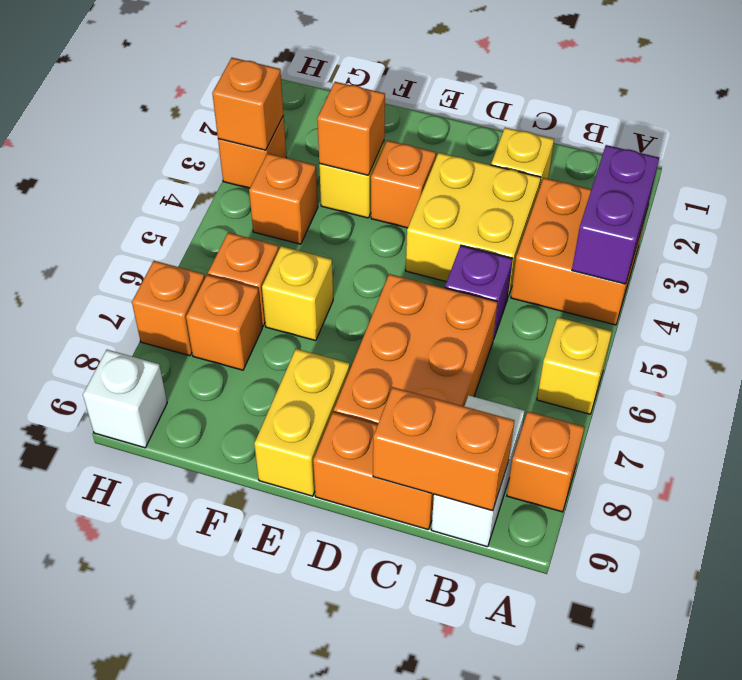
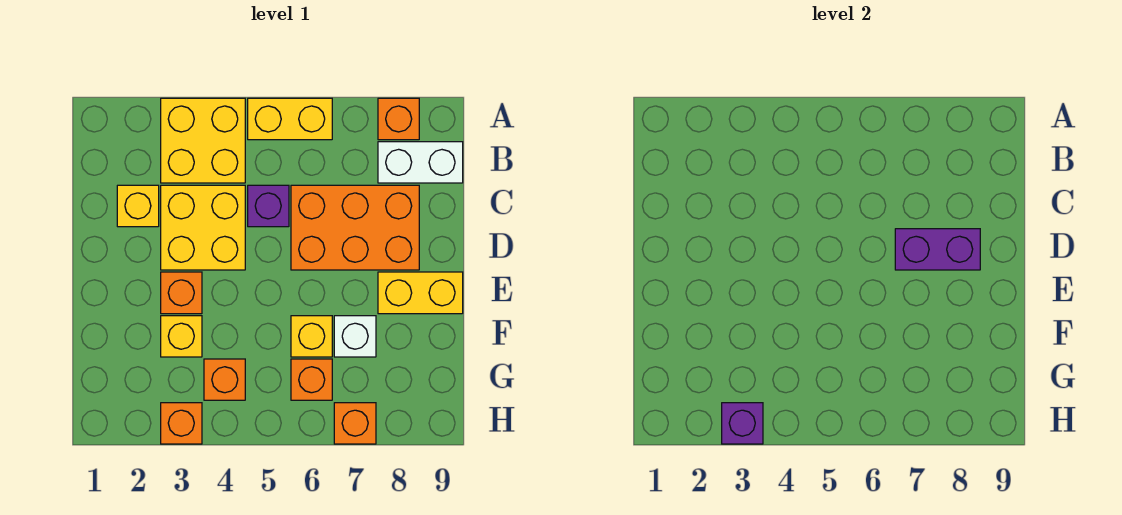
orange 2x2 brick [511,178,647,325] -> yellow 2x2 brick [161,98,245,183]
purple 1x2 brick [572,145,659,284] -> purple 1x2 brick moved to [895,229,980,270]
yellow 1x1 brick [537,317,612,414] -> yellow 1x2 brick [248,98,332,140]
orange 1x2 brick [373,387,515,511] -> none
orange 1x2 brick [313,412,434,529] -> none
orange 1x1 brick [317,82,385,175] -> none
orange 1x1 brick [186,275,262,370] -> none
orange 1x1 brick [212,58,284,150] -> purple 1x1 brick [722,403,763,444]
white 1x1 brick [83,350,167,448] -> white 1x1 brick moved to [334,316,376,357]

